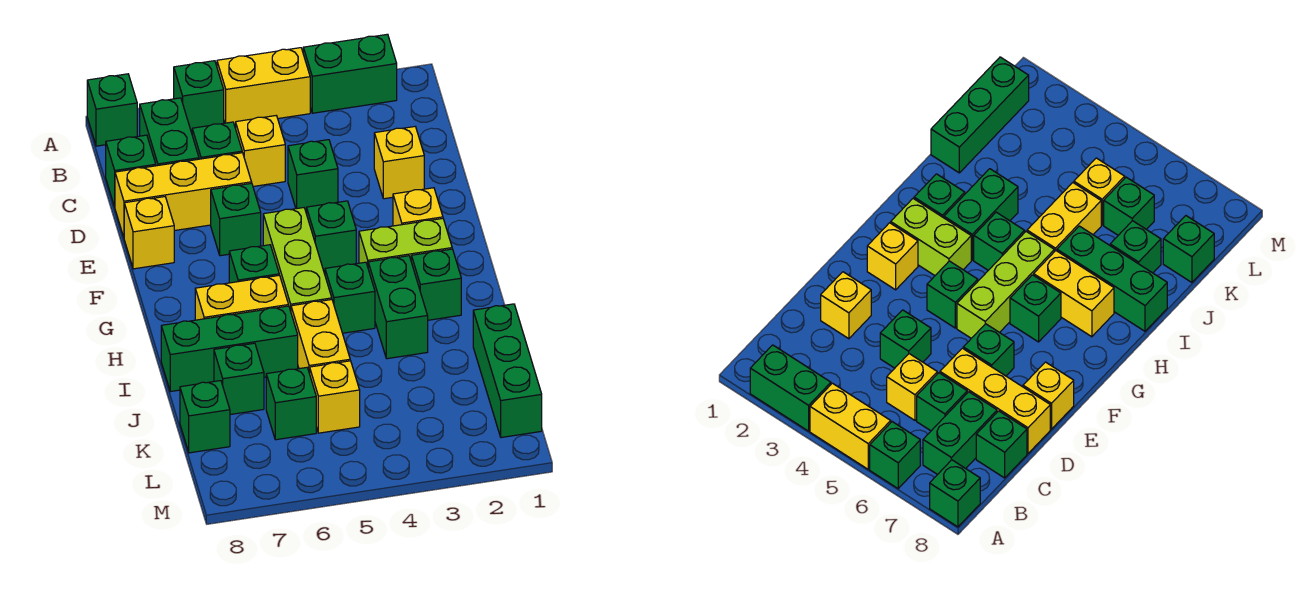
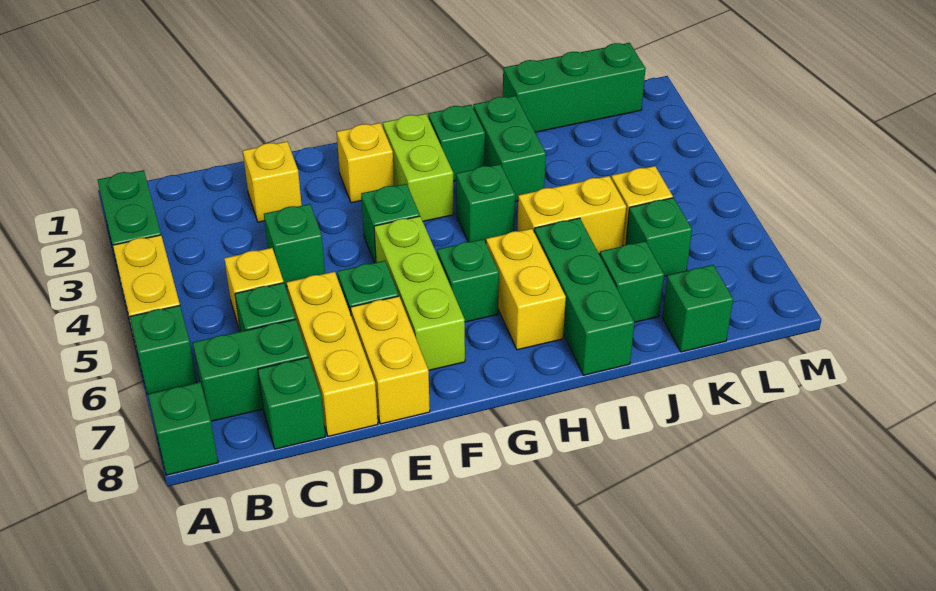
yellow 1x1 brick [124,197,174,269] -> yellow 1x2 brick [351,296,430,424]
lime 1x3 brick [263,208,332,311] -> lime 1x3 brick turned to [374,216,465,370]
green 1x2 brick [368,256,428,359] -> green 1x2 brick turned to [473,96,546,202]

